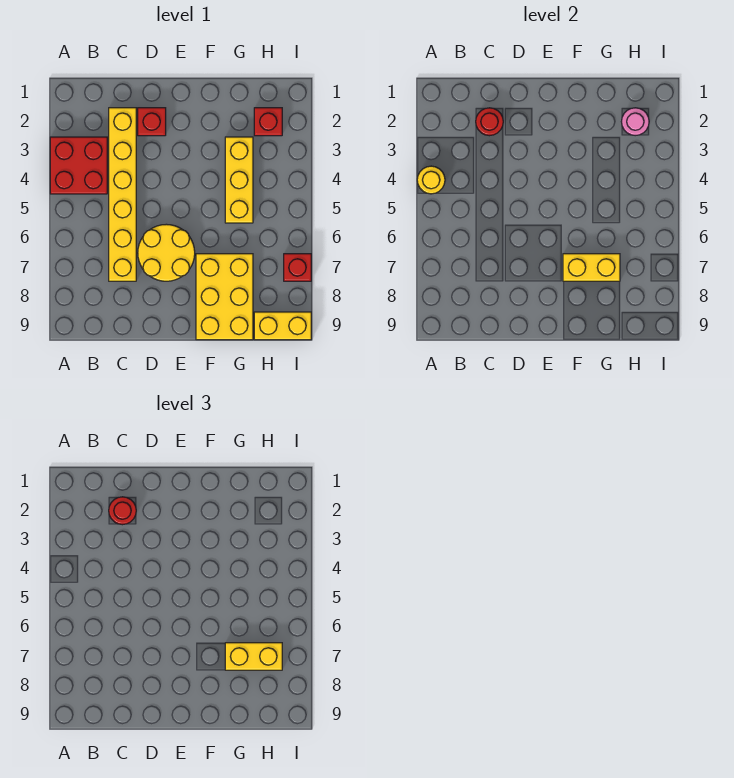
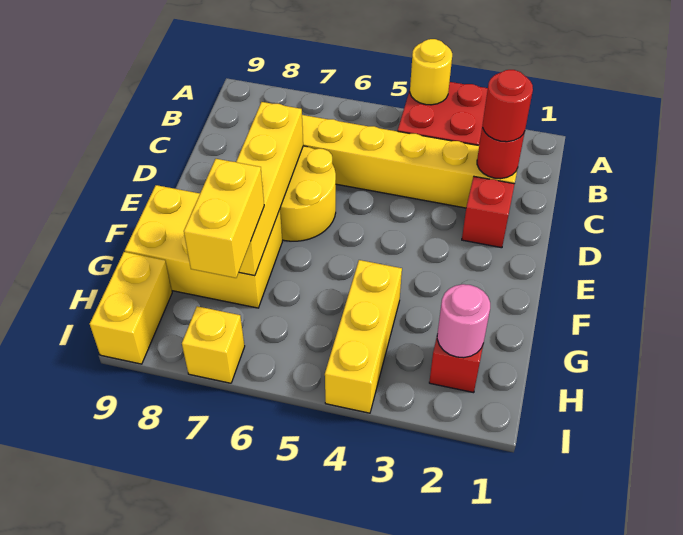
yellow 1x2 brick [563,254,620,281] -> yellow 1x4 brick [236,102,303,276]
yellow 1x3 brick [225,137,253,223] -> yellow 1x3 brick turned to [325,260,402,413]
red 1x1 brick [284,254,311,281] -> yellow 1x1 brick [182,306,245,383]

